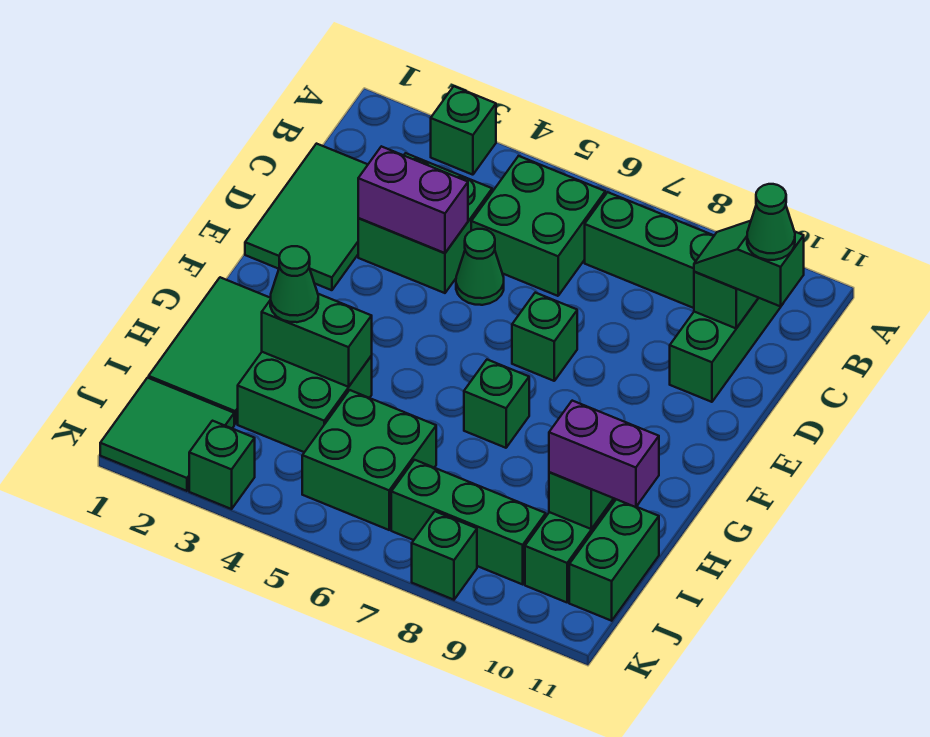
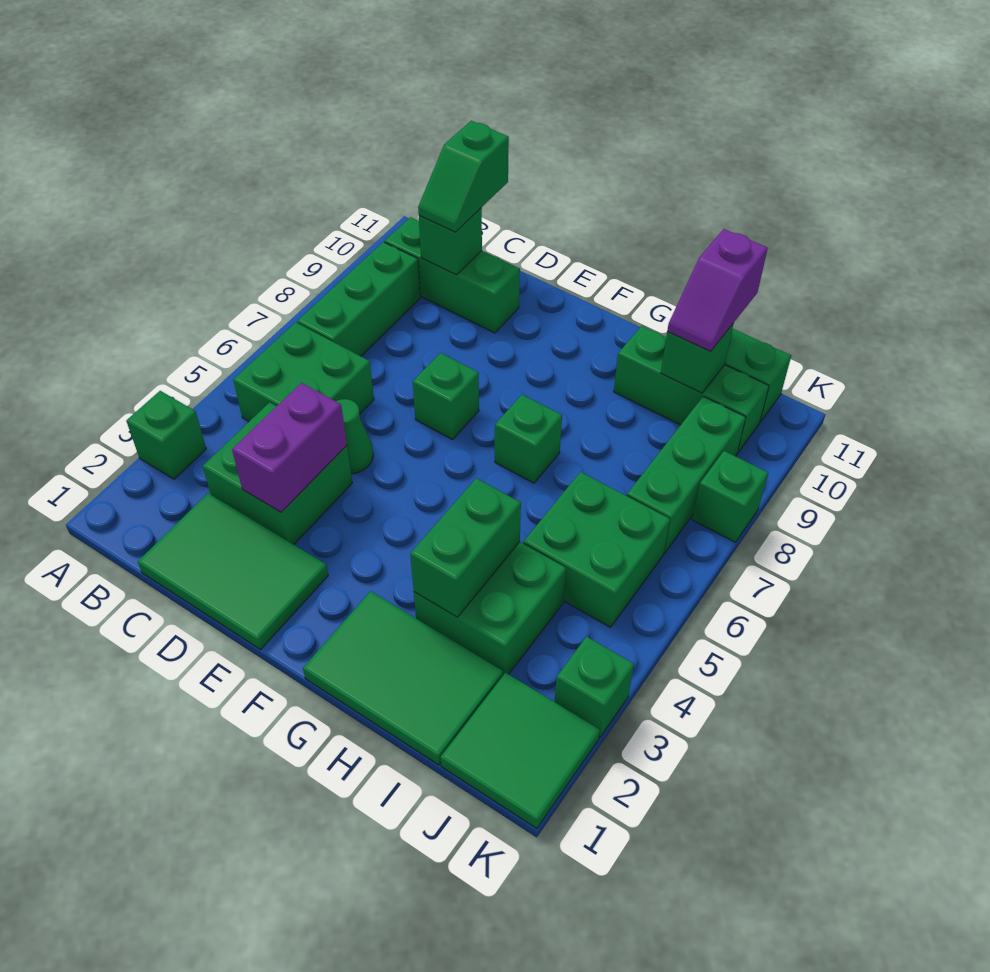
green 1x1 cone [747,184,795,260] -> none
green 1x1 cone [270,246,318,322] -> none
purple 1x2 brick [549,401,659,507] -> purple 1x2 slope [667,229,768,351]

